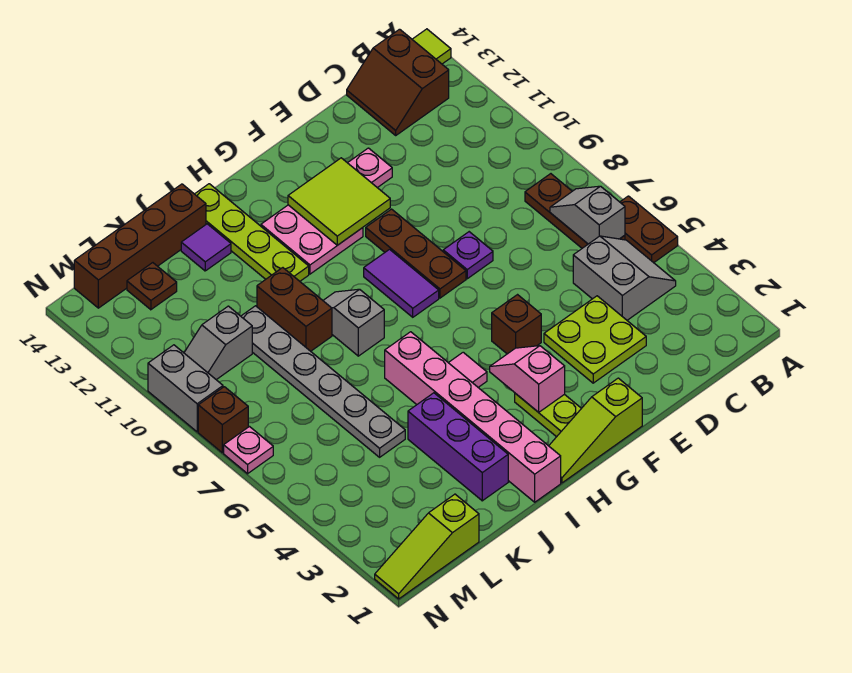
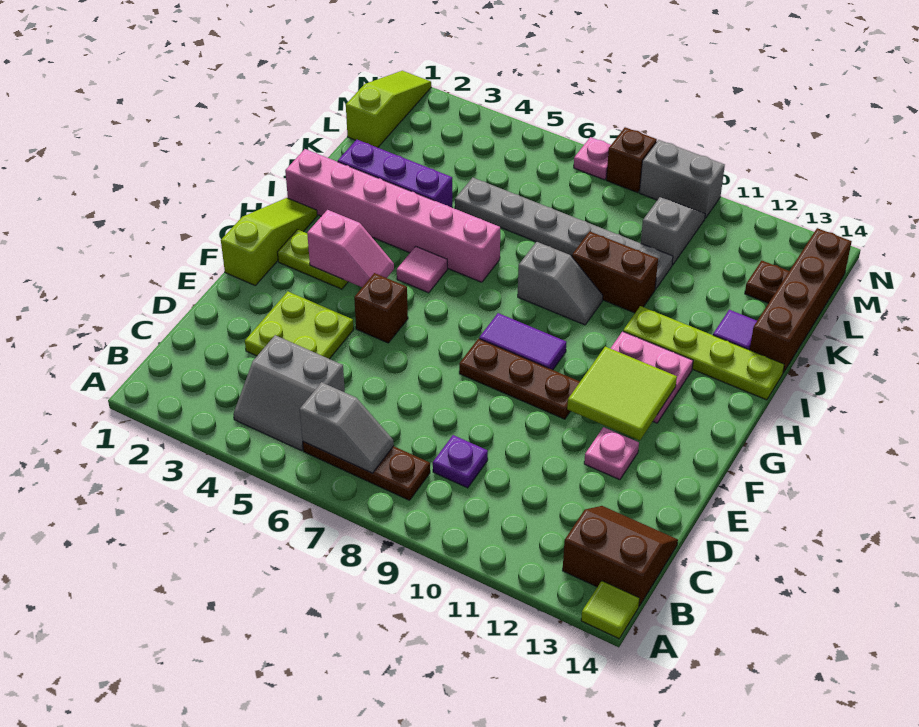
brown 1x2 plate [620,196,678,263] -> none
purple 1x1 plate [443,232,493,279] -> purple 1x1 plate moved to [433,435,488,488]

